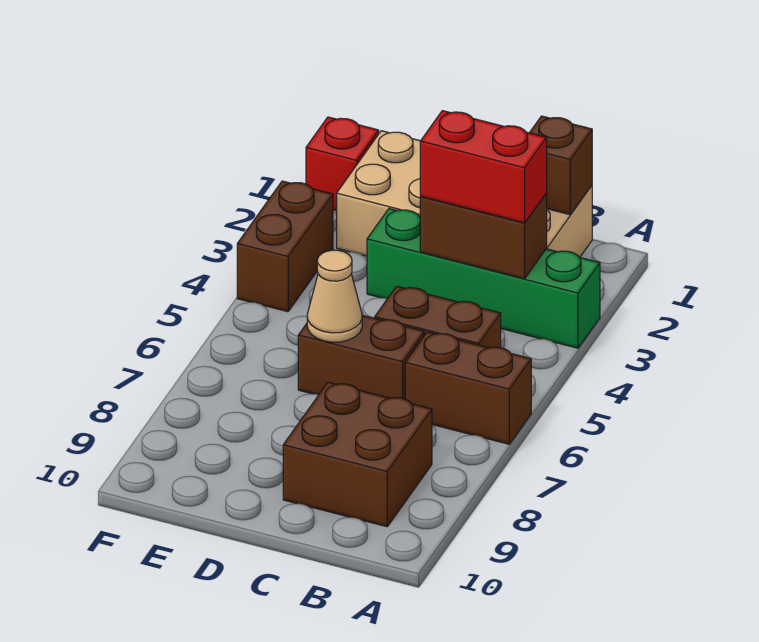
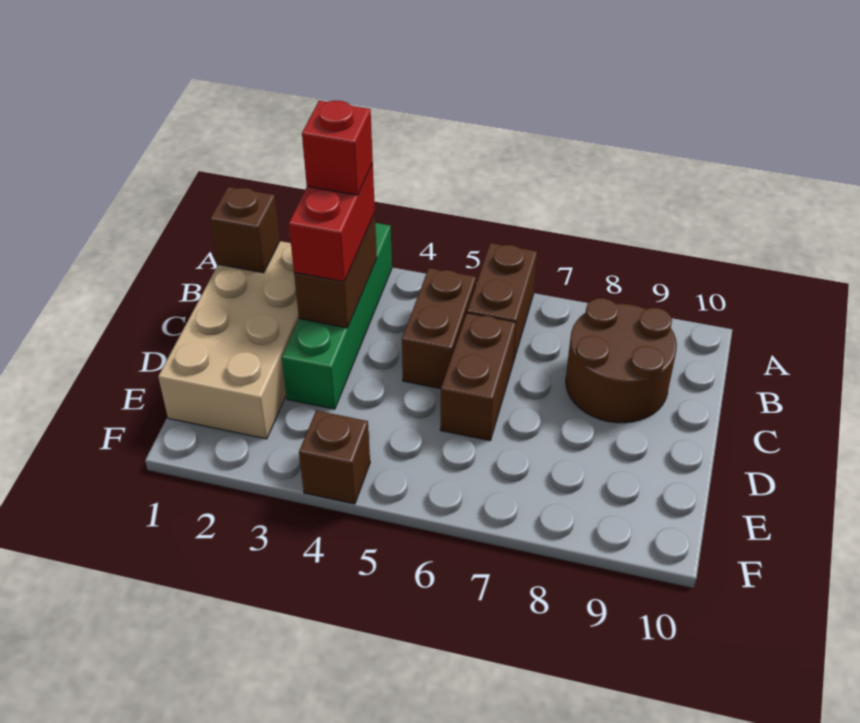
brown 2x2 brick [283,382,432,527] -> brown 2x2 round brick [566,298,677,423]
tan 1x1 cone [307,250,362,342] -> none
red 1x1 brick [306,117,379,210] -> red 1x1 brick moved to [302,101,373,195]
brown 1x2 brick [237,181,333,312] -> brown 1x1 brick [299,411,370,504]

